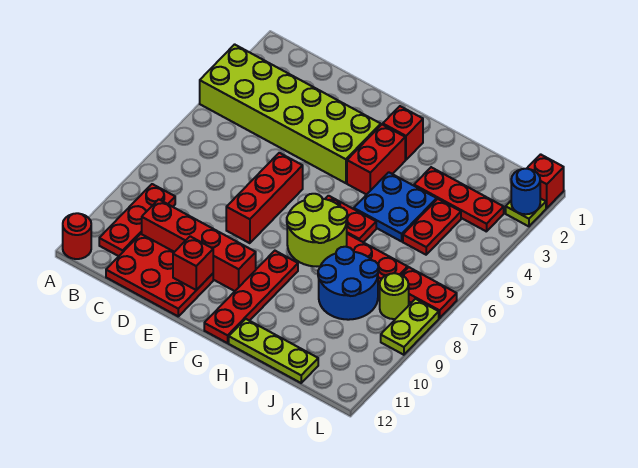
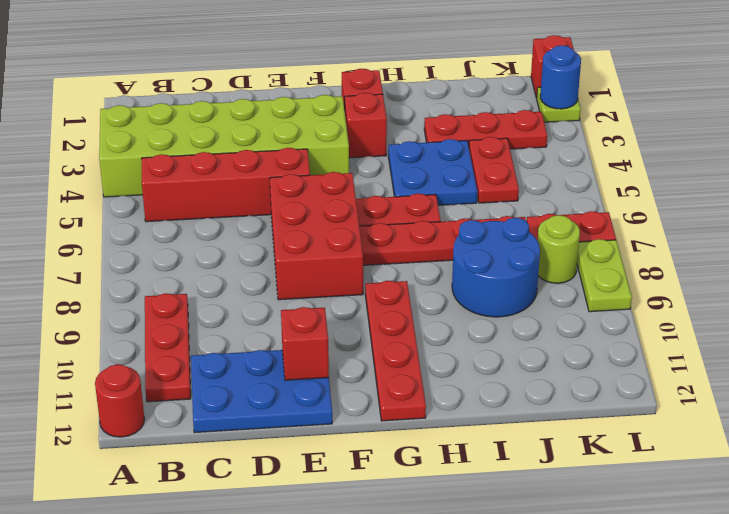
red 1x4 brick [142,199,256,291] -> red 1x4 brick moved to [142,148,310,222]
red 2x3 plate [106,234,213,316] -> blue 2x3 plate [191,350,332,433]
red 1x3 brick [226,153,303,243] -> red 2x3 brick [270,172,363,300]
red 1x2 brick [347,124,405,195] -> red 1x1 brick [345,93,387,158]
lime 2x2 round brick [287,194,347,266] -> none
lime 1x3 plate [229,319,318,383] -> none

